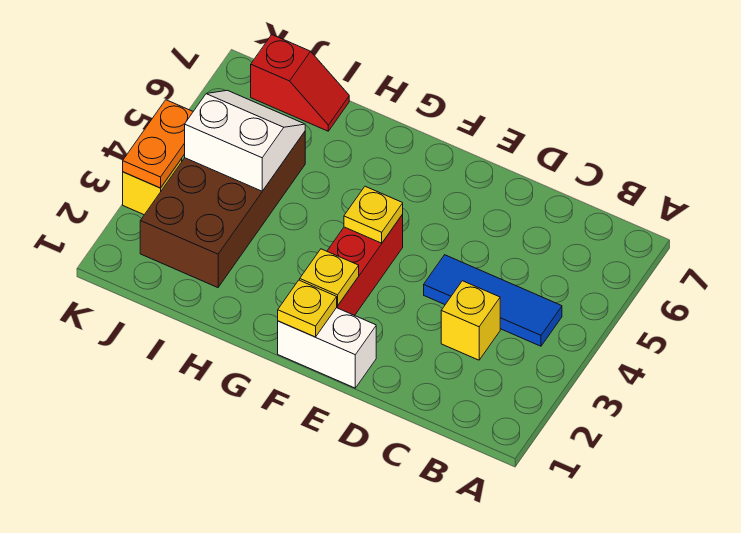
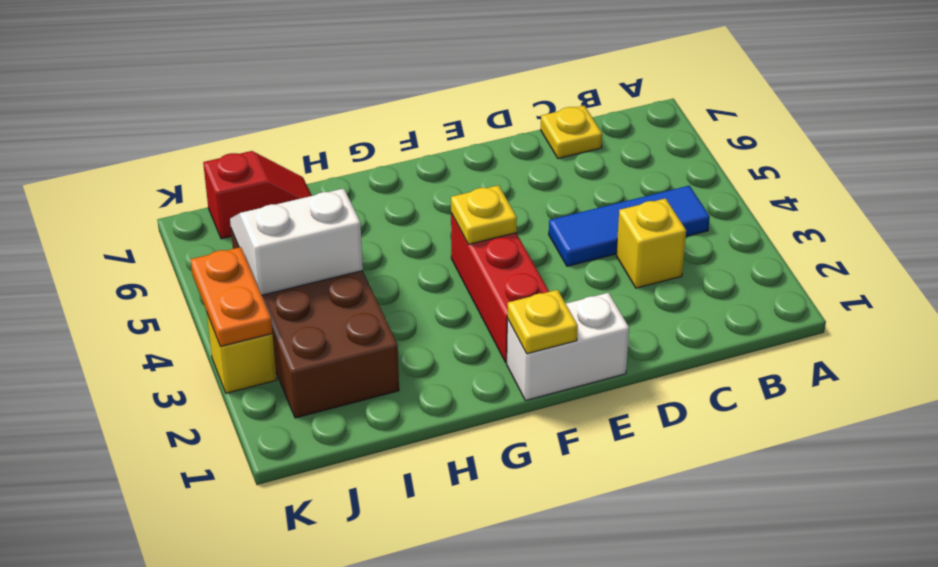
yellow 1x1 plate [300,249,359,306] -> yellow 1x1 plate moved to [541,106,602,158]

